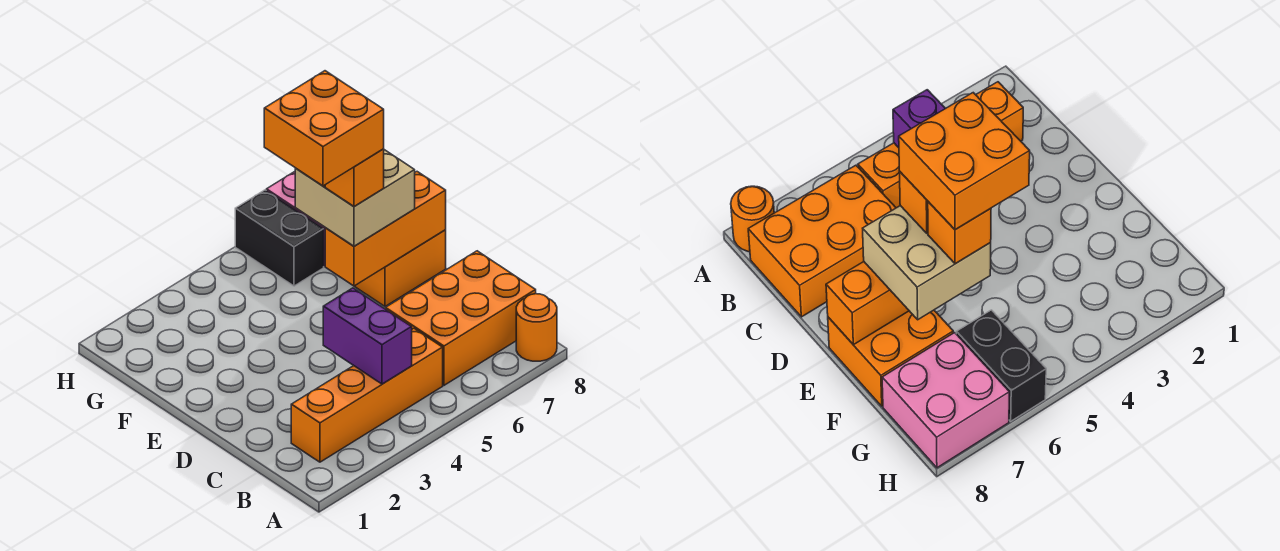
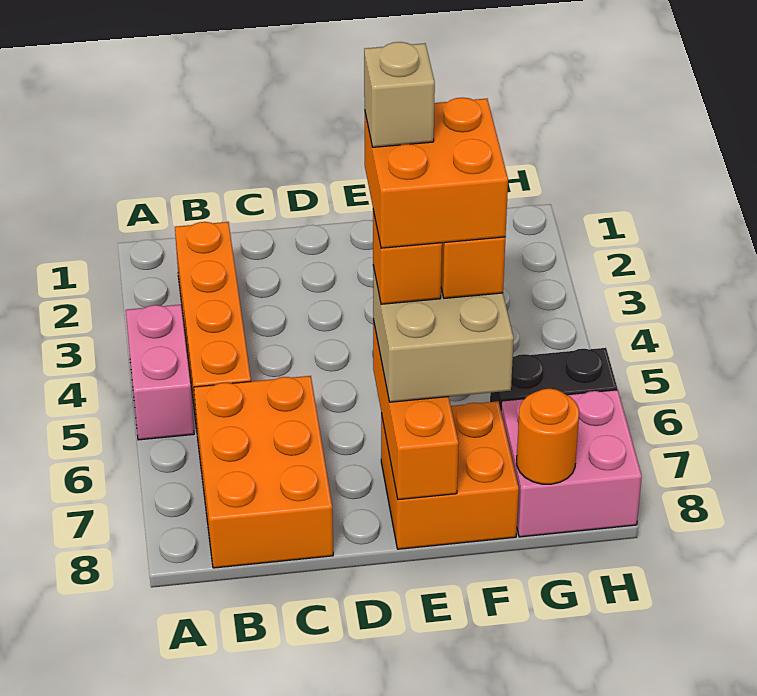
none -> pink 1x2 brick [126,305,194,440]
orange 1x1 round brick [516,294,557,361] -> orange 1x1 round brick moved to [517,389,579,484]
purple 1x2 brick [323,288,412,384] -> none
none -> tan 1x1 brick [364,42,435,147]

